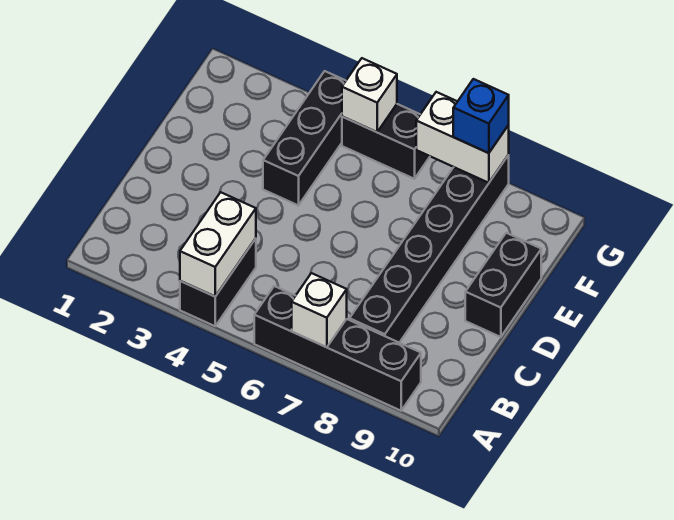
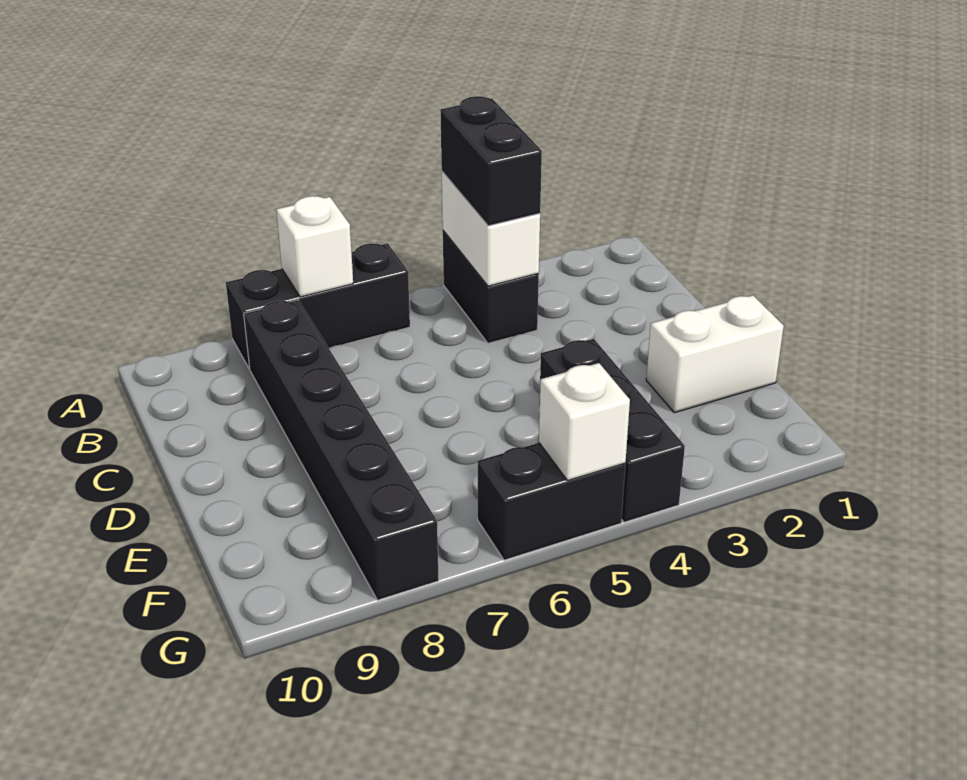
black 1x4 brick [254,286,421,411] -> black 1x3 brick [226,243,410,369]
black 1x2 brick [465,233,541,337] -> black 1x2 brick moved to [440,96,542,226]
white 1x2 brick [416,92,509,183] -> white 1x2 brick moved to [646,295,784,413]
blue 1x1 brick [453,79,509,153] -> none

